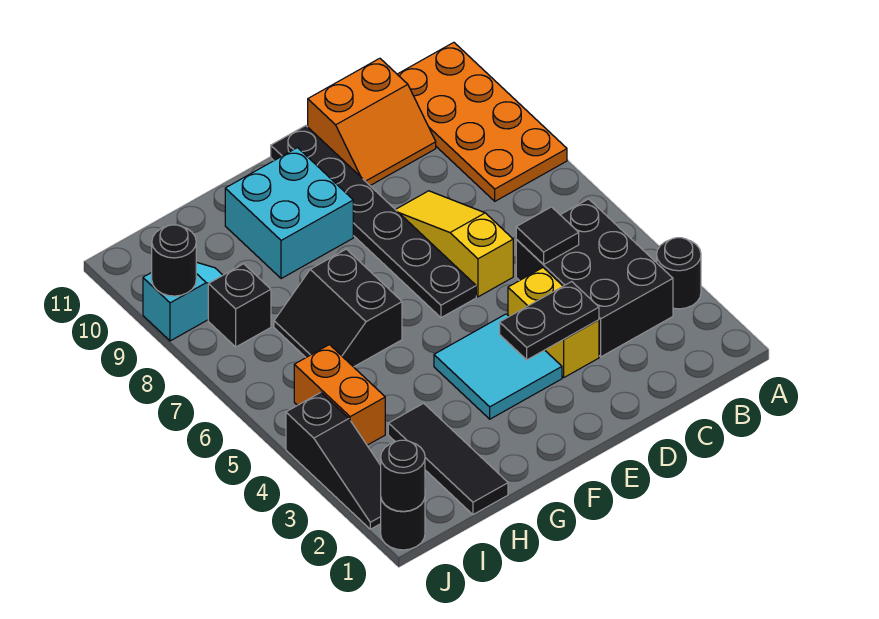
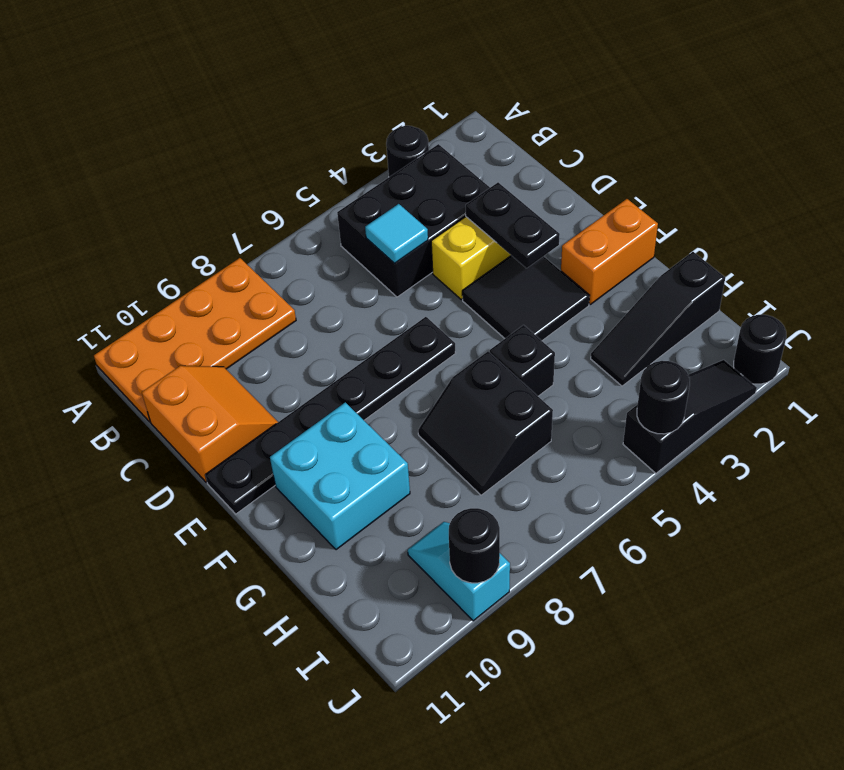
black 1x1 tile [516,207,579,265] -> cyan 1x1 tile [365,204,428,264]
yellow 1x3 slope [395,191,513,297] -> none
cyan 2x2 tile [434,314,562,419] -> black 2x2 tile [462,256,590,341]
black 2x2 slope [274,249,402,367] -> black 2x2 slope turned to [418,352,553,495]
black 1x3 tile [388,403,508,515] -> black 1x3 slope [591,252,725,386]
orange 1x2 brick [294,345,385,445] -> orange 1x2 brick moved to [561,199,658,304]
black 1x1 brick [208,264,271,347] -> black 1x1 brick moved to [490,325,555,396]
black 1x1 round brick [381,440,425,511] -> black 1x1 round brick moved to [637,361,690,434]

